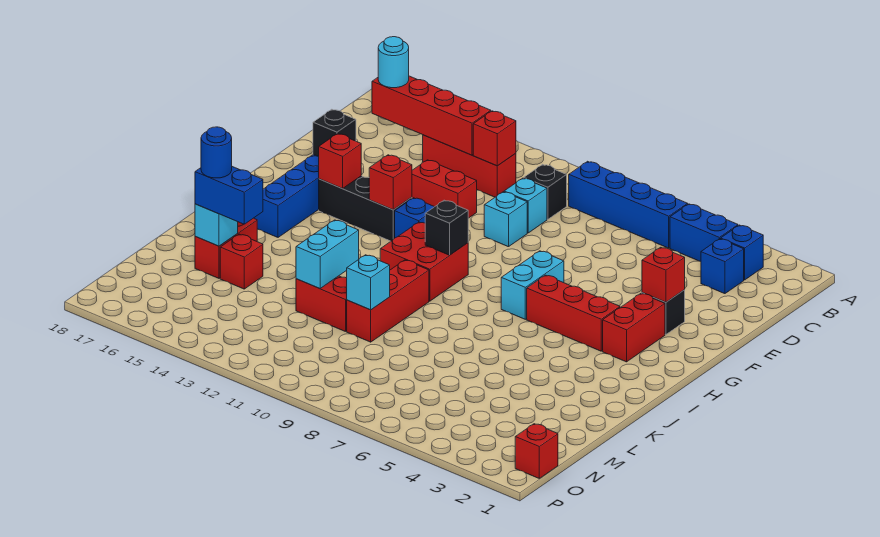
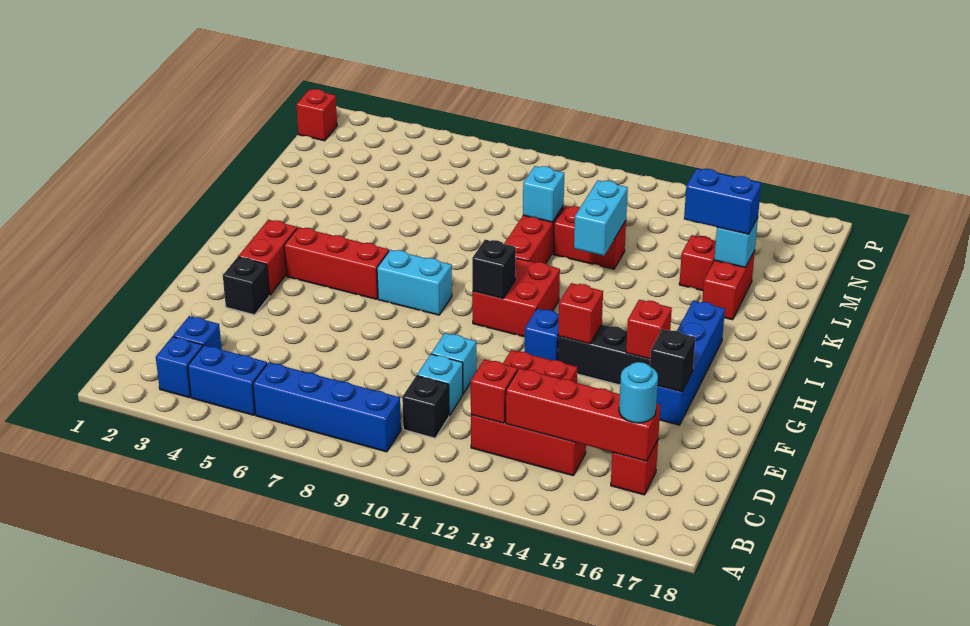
red 1x1 brick [642,247,685,302] -> red 1x1 brick moved to [611,440,658,495]
cyan 1x2 brick [501,251,564,319] -> cyan 1x2 brick turned to [377,250,452,315]
blue 1x1 round brick [201,127,232,178] -> none

